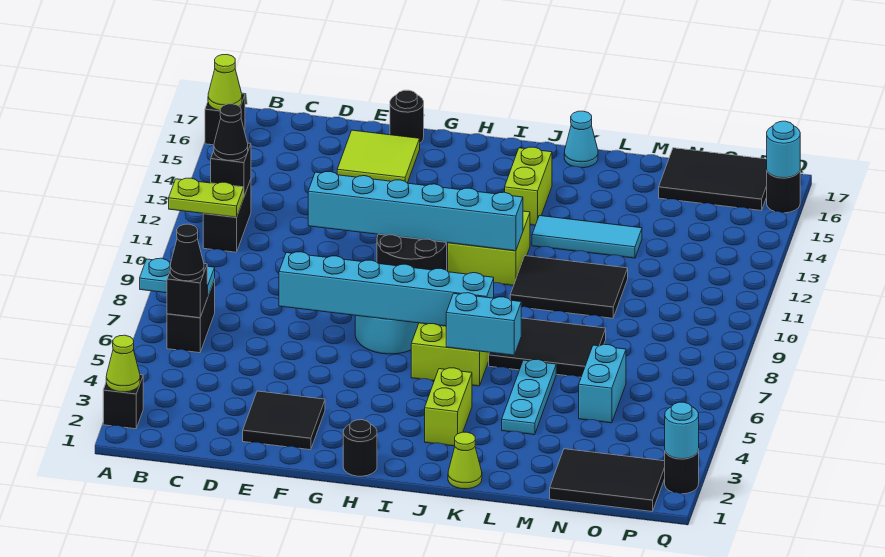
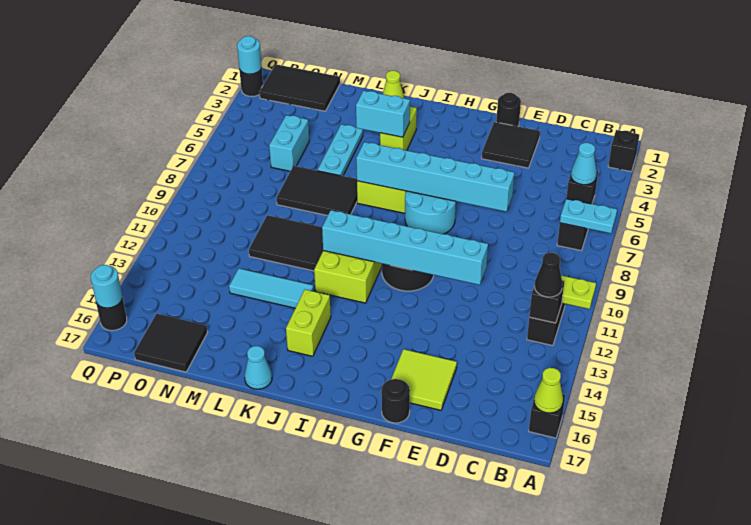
lime 1x1 cone [106,335,140,392] -> none
black 1x1 cone [170,224,204,281] -> cyan 1x1 cone [571,143,597,185]
black 1x1 round brick [343,420,377,476] -> black 1x1 round brick moved to [496,93,521,126]
cyan 1x2 brick [446,293,521,355] -> cyan 1x2 brick moved to [356,91,410,137]
black 2x3 tile [659,148,767,210] -> black 2x2 tile [134,314,208,372]

